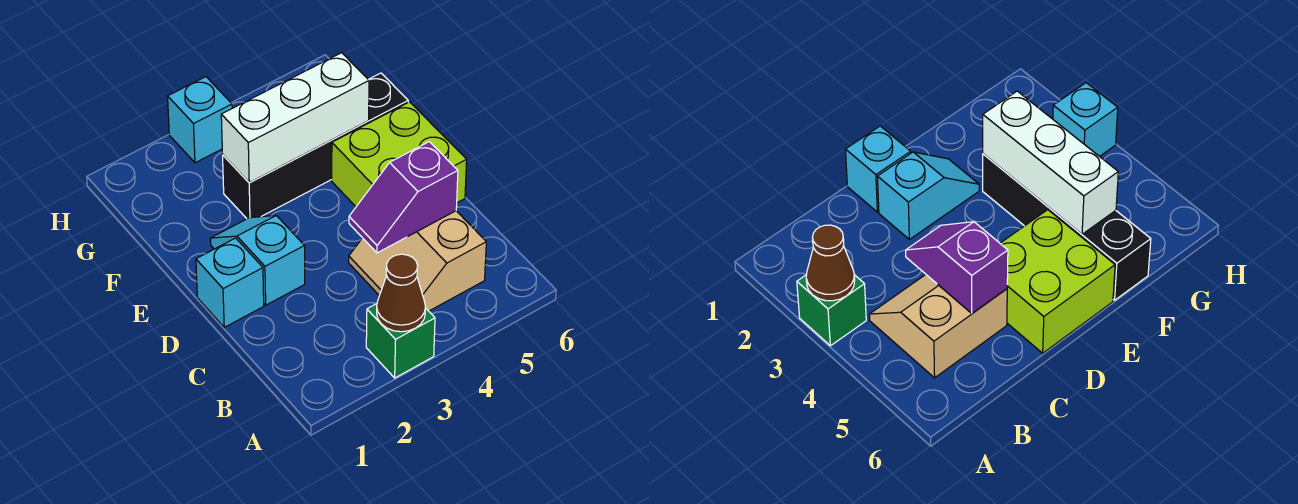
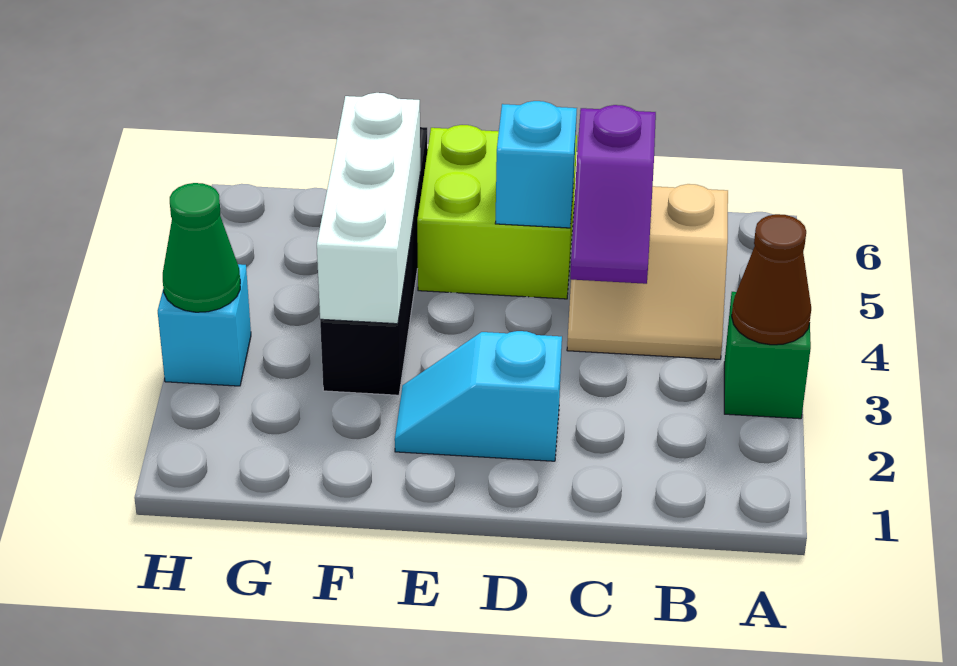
cyan 1x1 brick [196,238,264,327] -> cyan 1x1 brick moved to [495,101,577,228]
none -> green 1x1 cone [163,183,240,312]

